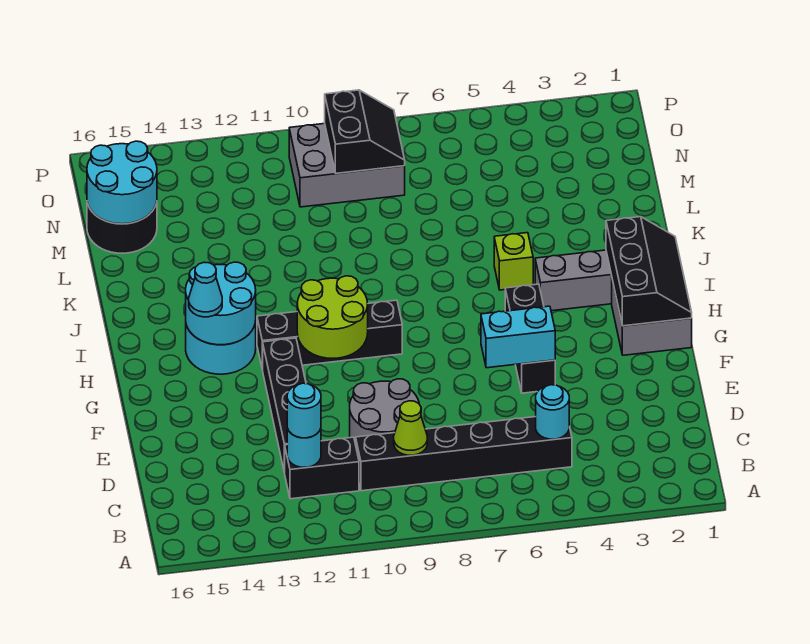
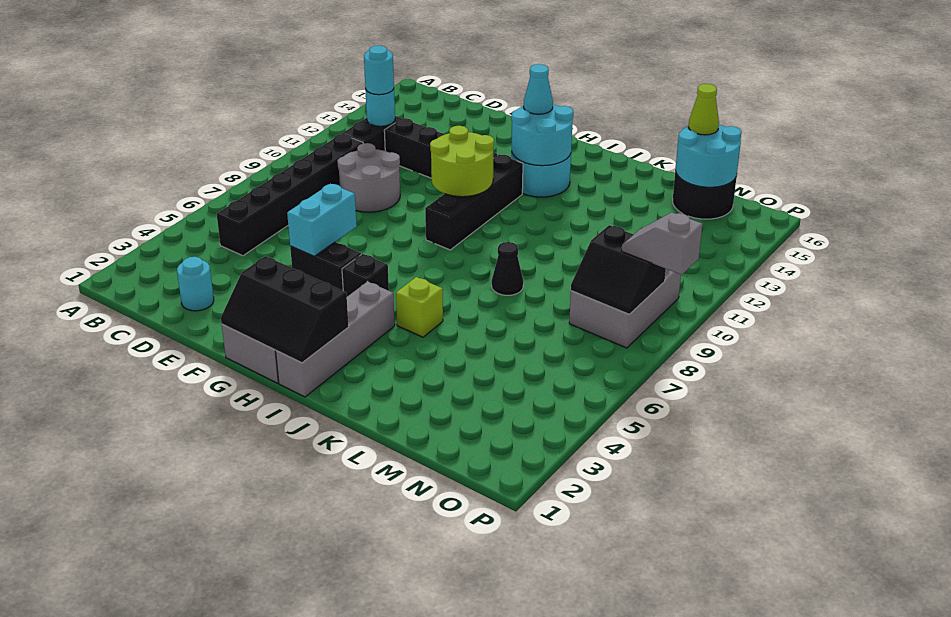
cyan 1x1 round brick [536,385,569,439] -> cyan 1x1 round brick moved to [177,257,214,311]
lime 1x1 cone [394,401,427,455] -> lime 1x1 cone moved to [689,84,719,135]
none -> black 1x1 cone [492,242,523,295]
none -> grey 1x2 slope [622,212,702,275]

